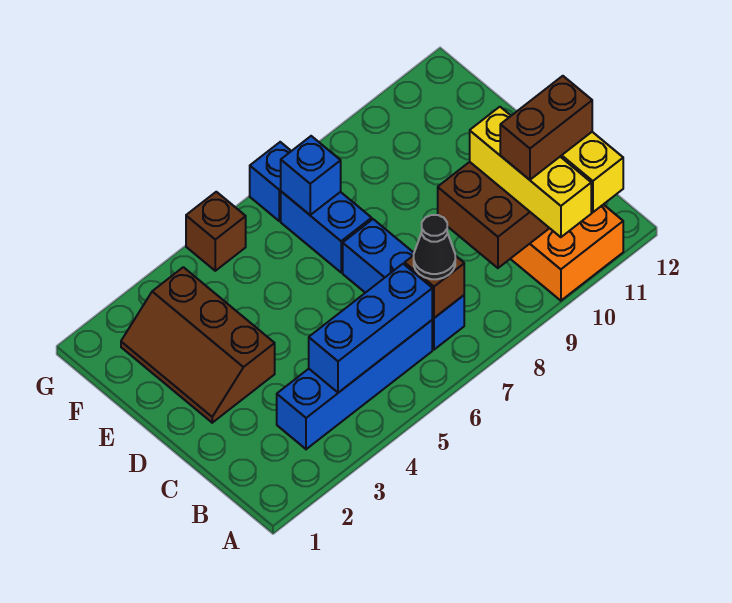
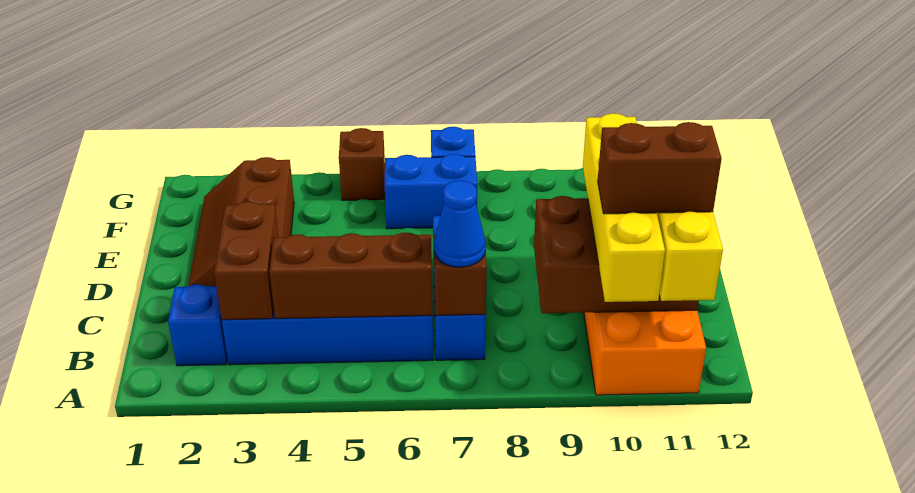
yellow 1x3 brick [470,107,591,237] -> yellow 1x4 brick [583,113,665,302]
none -> brown 1x2 brick [214,202,278,320]
blue 1x3 brick [309,264,432,393] -> brown 1x3 brick [269,232,433,319]
black 1x1 cone [414,215,455,279] -> blue 1x1 cone [434,180,486,267]
blue 1x2 brick [281,192,372,272] -> blue 1x2 brick turned to [385,154,477,229]
blue 1x1 brick [281,136,341,215] -> blue 1x1 brick moved to [168,284,227,366]

